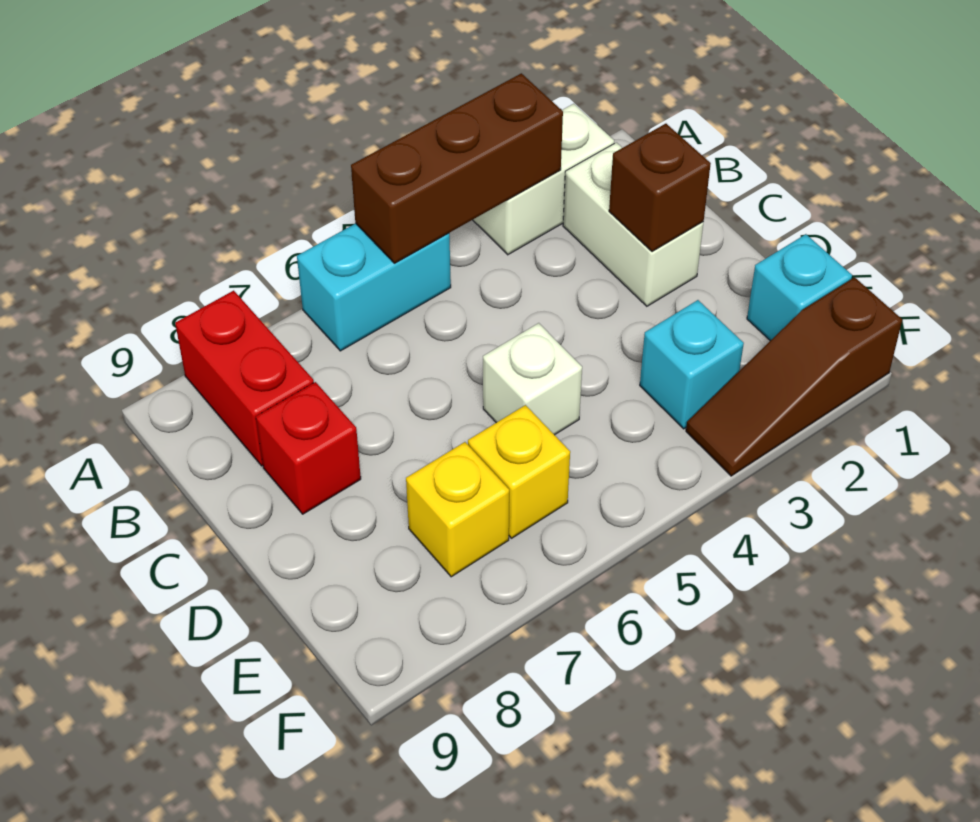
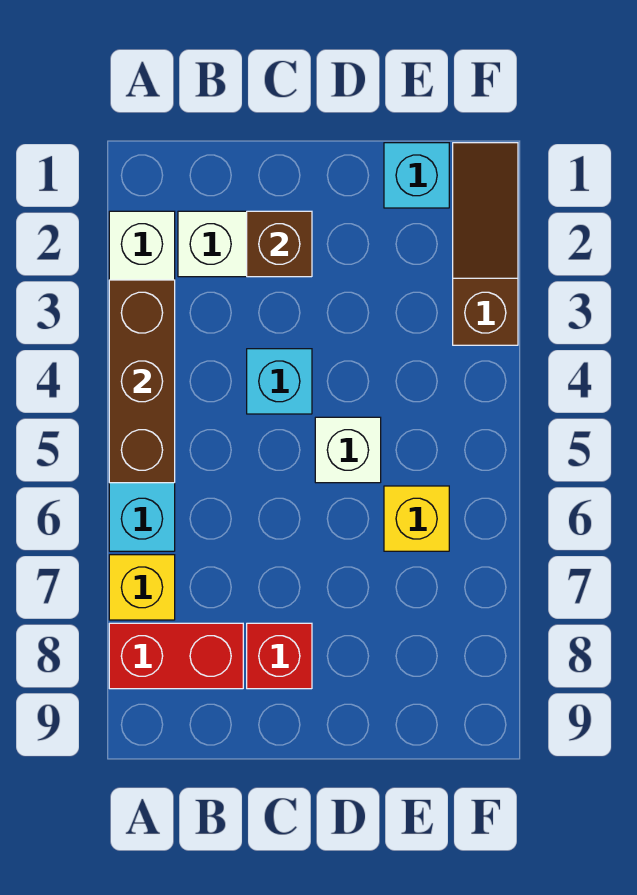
cyan 1x1 brick [640,300,744,429] -> cyan 1x1 brick moved to [247,349,312,414]
yellow 1x1 brick [406,442,509,577] -> yellow 1x1 brick moved to [109,555,175,620]
brown 1x3 slope [686,277,902,476] -> brown 1x3 slope turned to [453,143,518,345]

